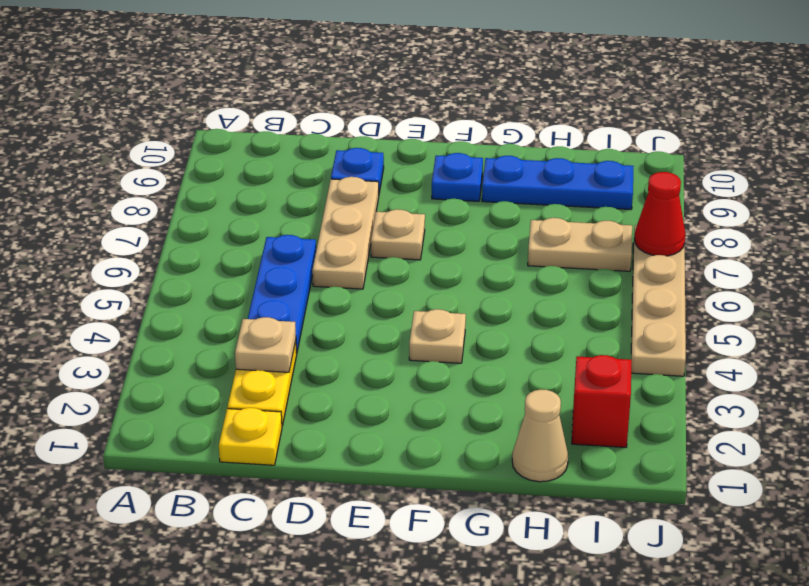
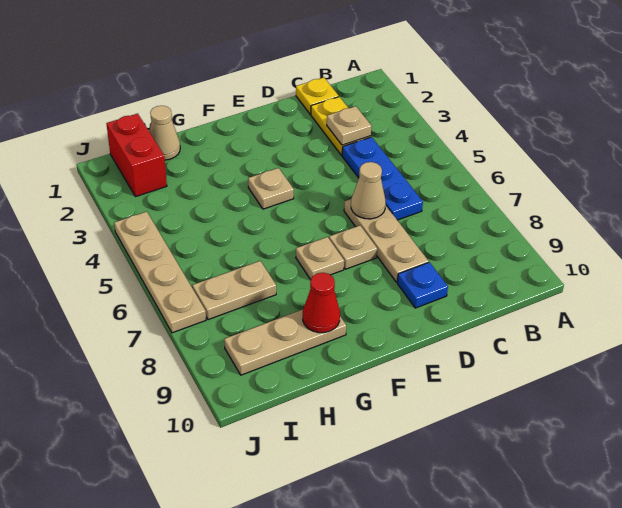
none -> tan 1x1 cone [351,162,386,219]
none -> tan 1x1 plate [296,237,344,280]
blue 1x1 plate [432,153,483,201] -> none
blue 1x3 plate [482,156,634,209] -> tan 1x3 plate [224,310,346,375]
red 1x1 brick [572,355,632,447] -> red 1x2 brick [106,114,167,197]
red 1x1 cone [635,172,685,256] -> red 1x1 cone moved to [303,273,340,333]

